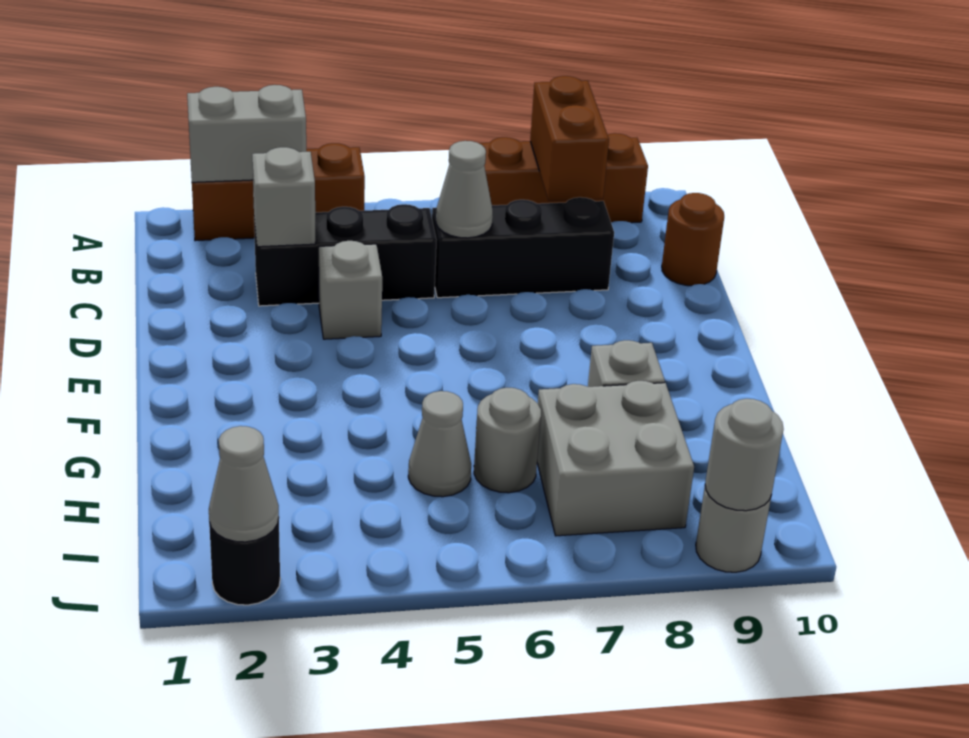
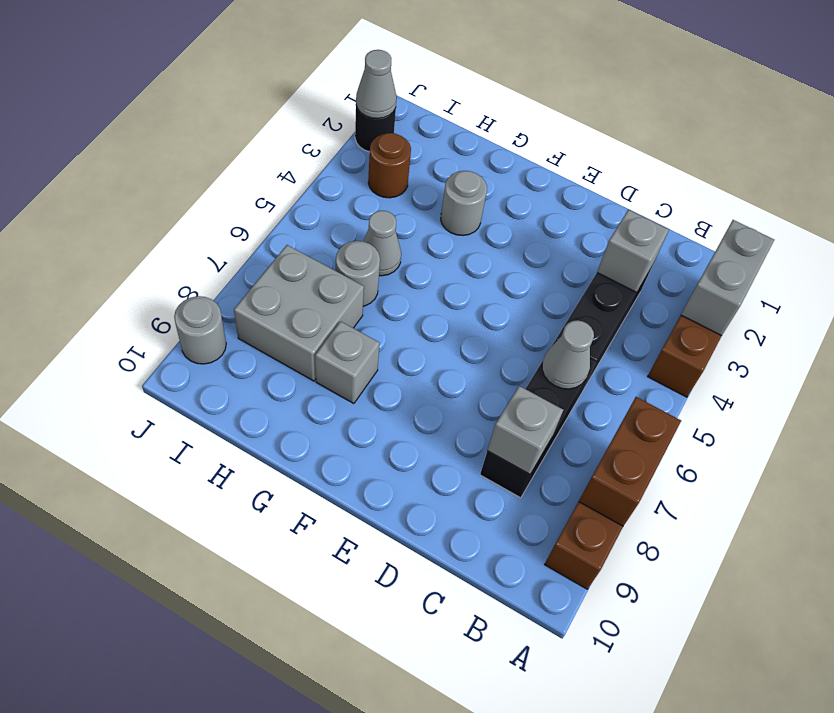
brown 1x2 brick [530,76,609,201] -> brown 1x2 brick turned to [579,397,681,526]
brown 1x1 round brick [662,193,724,286] -> brown 1x1 round brick moved to [368,133,411,198]
grey 1x1 brick [319,241,382,339] -> grey 1x1 brick moved to [487,386,563,474]
grey 1x1 round brick [705,399,783,511] -> grey 1x1 round brick moved to [441,171,487,235]

